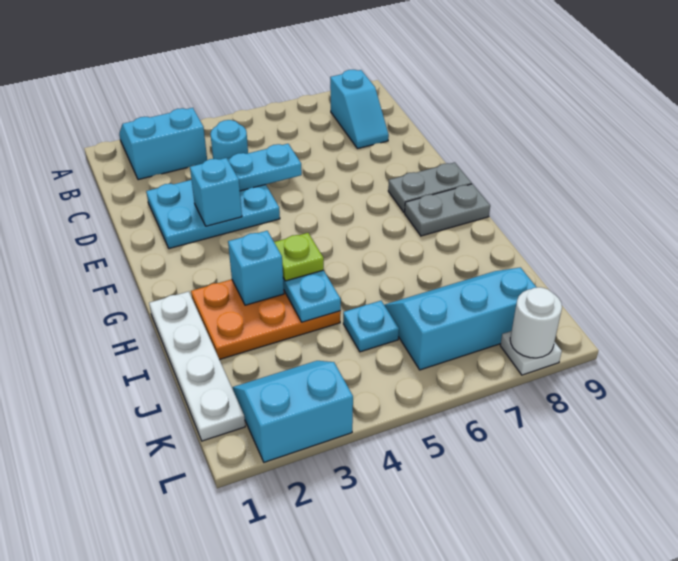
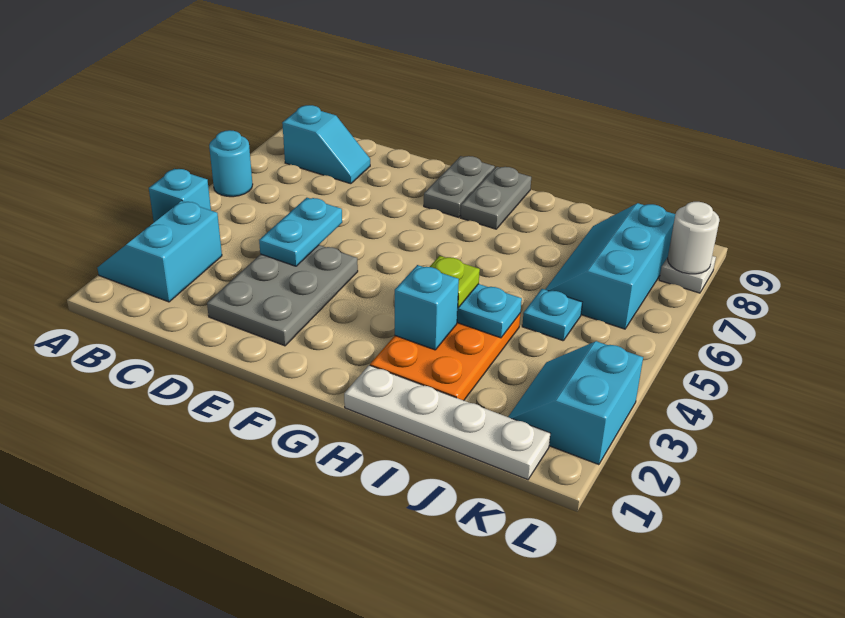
cyan 1x1 round brick [210,120,248,159] -> cyan 1x1 round brick moved to [209,130,253,197]
cyan 2x3 plate [146,180,280,249] -> grey 2x3 plate [207,245,358,346]
cyan 1x1 brick [190,158,242,226] -> cyan 1x1 brick moved to [149,169,211,222]

